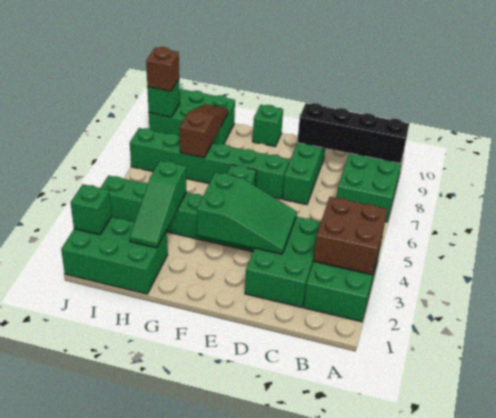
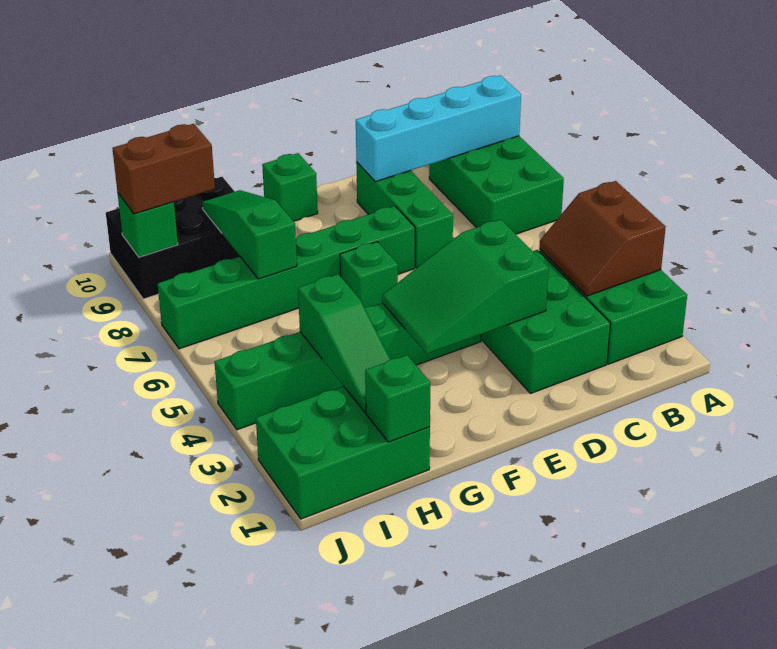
brown 2x2 brick [314,197,387,275] -> brown 2x2 slope [539,181,666,296]
black 1x4 brick [297,103,409,164] -> cyan 1x4 brick [356,75,521,182]
green 2x3 slope [197,172,297,254] -> green 2x3 slope turned to [382,220,548,354]
brown 1x3 slope [180,104,228,158] -> green 1x3 slope [202,190,297,279]
green 2x3 brick [149,89,235,144] -> black 2x3 brick [106,177,240,299]
green 1x1 brick [70,184,111,235] -> green 1x1 brick moved to [365,355,430,442]
brown 1x1 brick [146,47,179,91] -> brown 1x2 brick [112,124,215,214]

